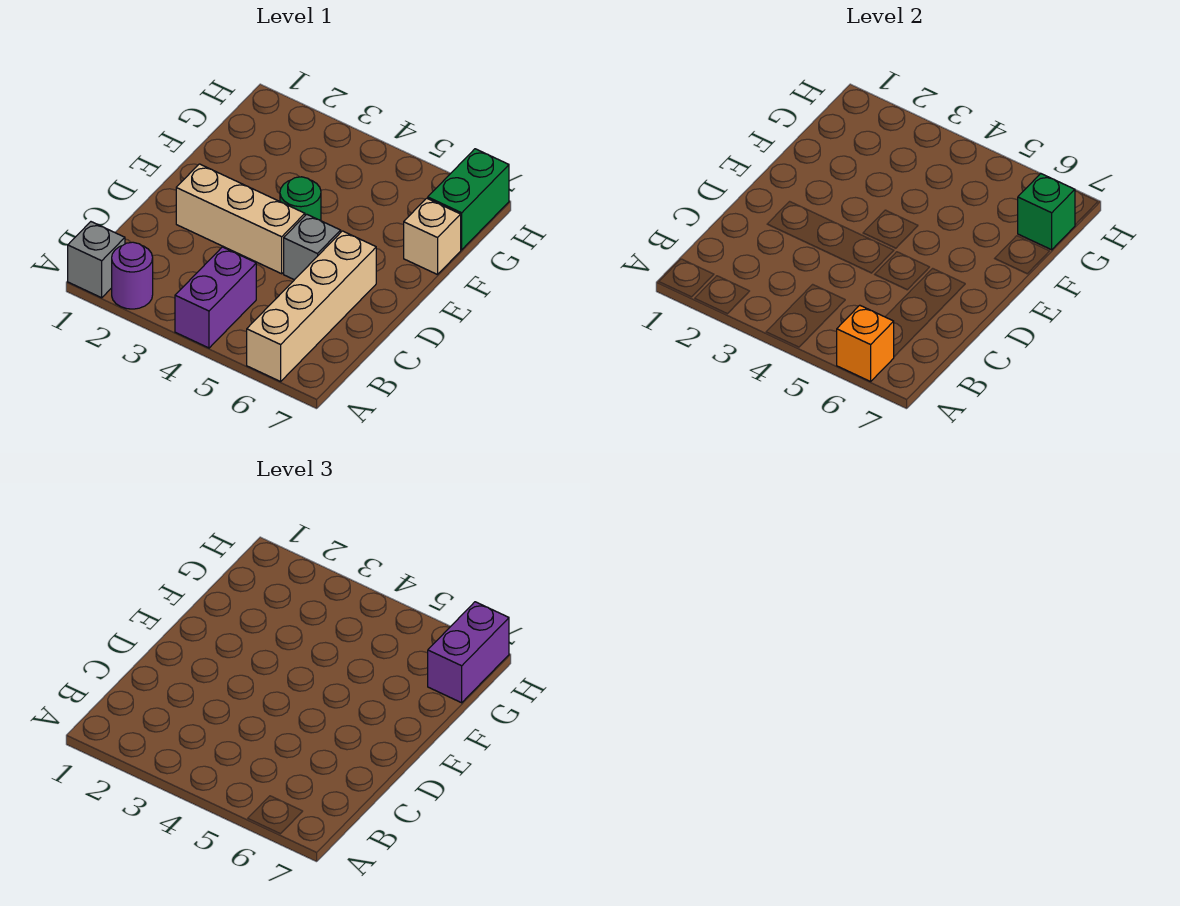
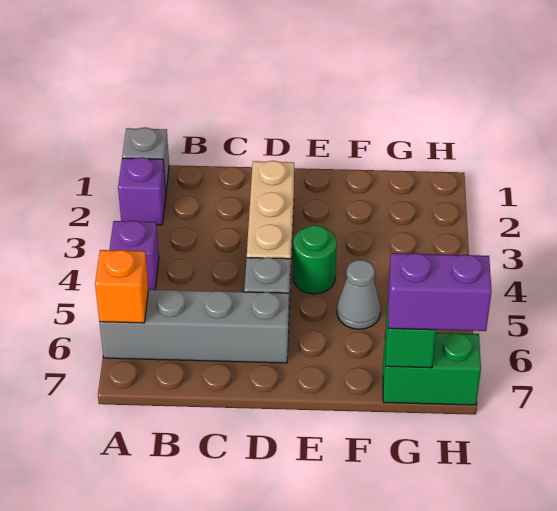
purple 1x1 round brick [112,242,153,309] -> purple 1x1 brick [118,157,166,225]
purple 1x2 brick [175,247,256,348] -> purple 1x1 brick [109,221,159,290]
tan 1x4 brick [247,231,376,381] -> grey 1x4 brick [99,289,289,363]
none -> grey 1x1 cone [337,260,381,329]
tan 1x1 brick [404,198,461,275] -> none

